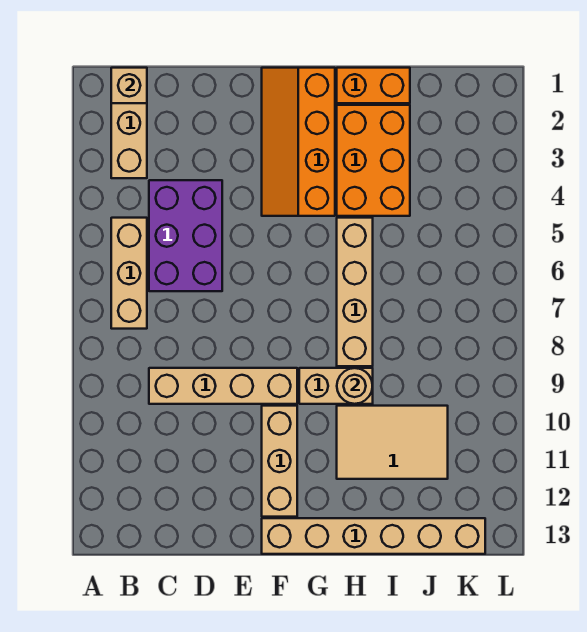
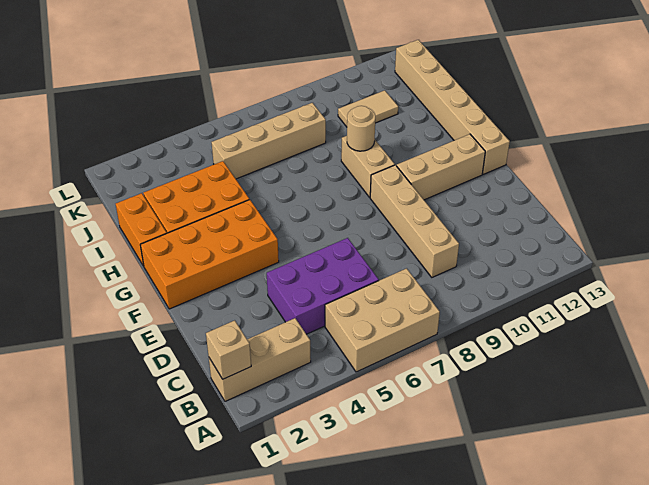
tan 1x3 brick [111,218,147,329] -> tan 2x3 brick [325,268,440,372]
orange 2x4 slope [262,68,335,216] -> orange 2x4 brick [140,200,279,309]
tan 1x4 brick [337,218,373,366] -> tan 1x4 brick moved to [212,103,326,179]
tan 2x3 tile [337,406,448,479] -> tan 1x2 tile [338,90,398,127]

